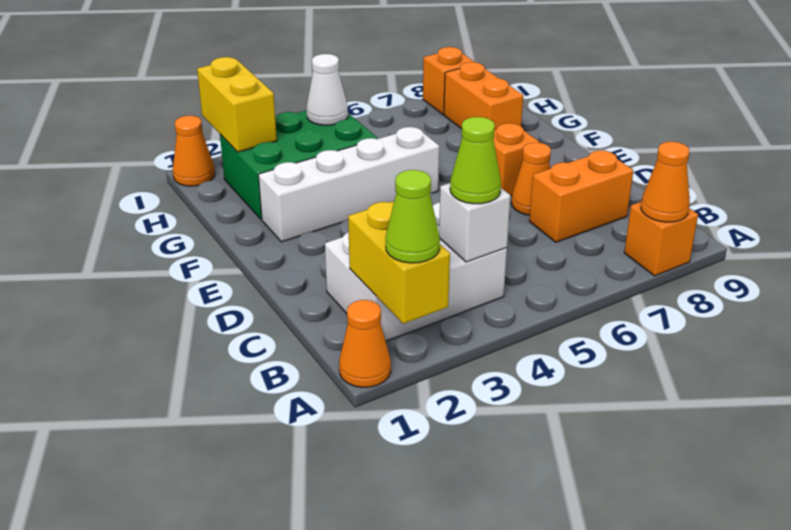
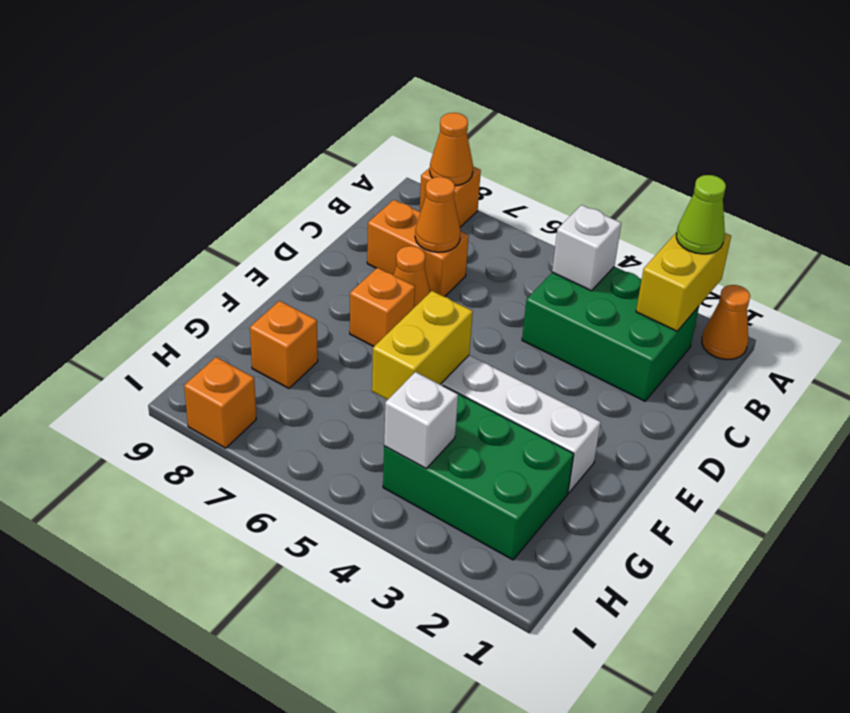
white 2x3 brick [325,202,507,341] -> green 2x3 brick [522,267,699,401]
lime 1x1 cone [450,117,501,204] -> none
orange 1x2 brick [444,62,523,130] -> orange 1x1 brick [250,301,318,388]
yellow 1x2 brick [197,57,277,152] -> yellow 1x2 brick moved to [372,291,473,400]
white 1x1 cone [307,54,348,125] -> white 1x1 brick [384,372,458,469]
orange 1x1 cone [173,116,215,186] -> orange 1x1 cone moved to [415,177,460,252]

